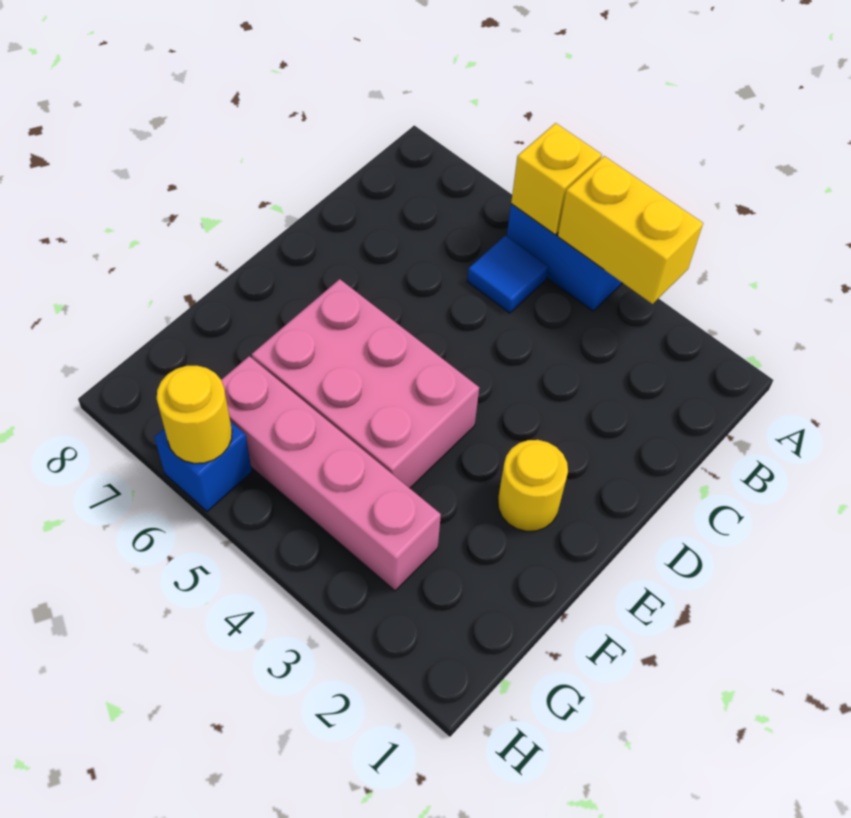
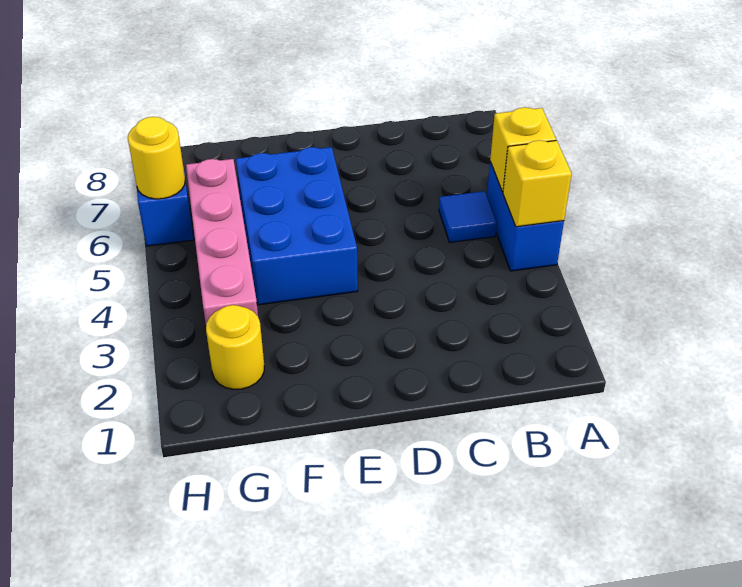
yellow 1x2 brick [558,156,703,304] -> yellow 1x1 brick [503,140,572,227]
yellow 1x1 round brick [498,440,568,531] -> yellow 1x1 round brick moved to [206,305,264,389]
pink 2x3 brick [252,279,479,488] -> blue 2x3 brick [236,147,358,305]

